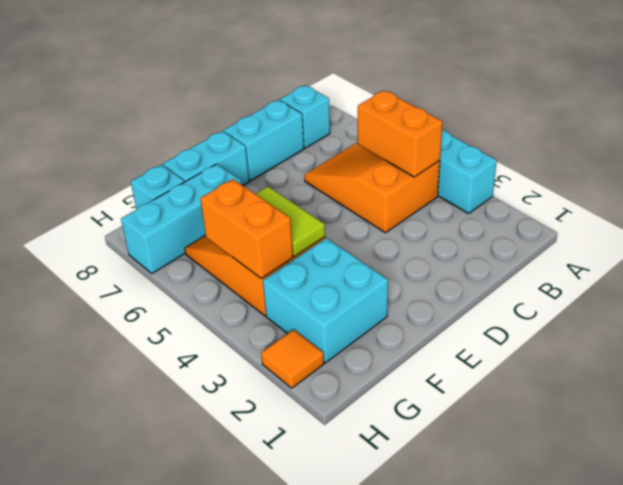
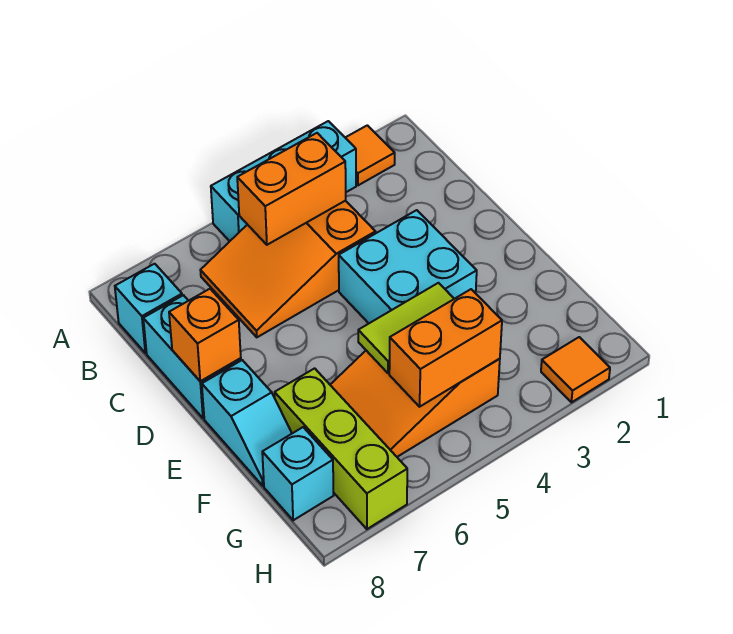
none -> orange 1x1 tile [345,125,395,185]
none -> orange 1x1 brick [169,289,241,381]
cyan 1x2 brick [163,131,249,185] -> cyan 1x2 slope [202,360,292,486]
cyan 2x2 brick [263,238,388,363] -> cyan 2x2 brick moved to [339,210,477,323]
cyan 1x3 brick [121,164,241,273] -> lime 1x3 brick [275,368,407,529]

